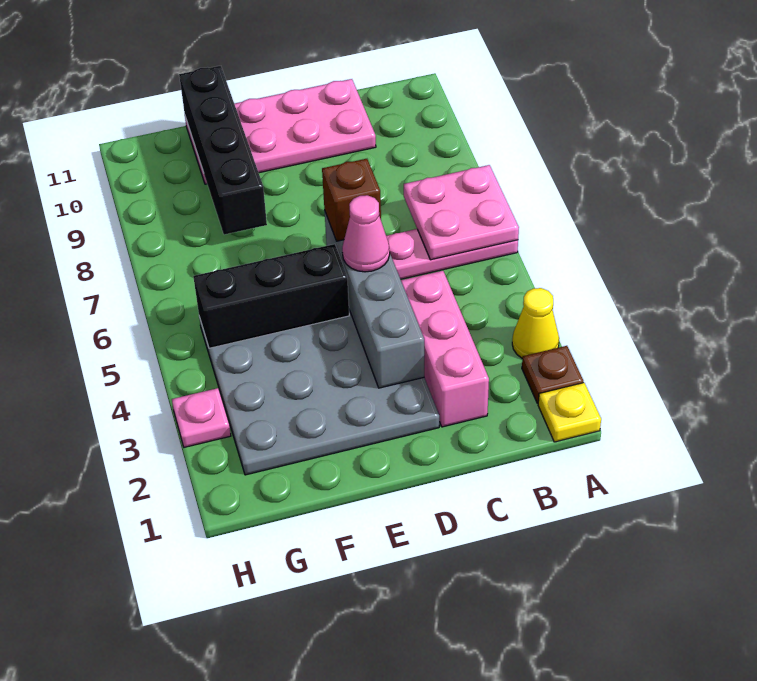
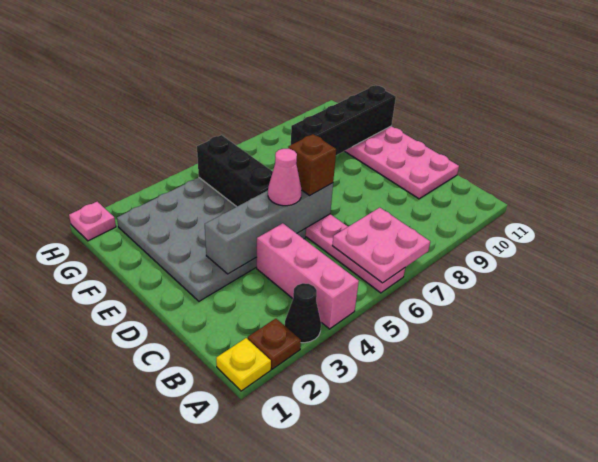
yellow 1x1 cone [512,288,559,358] -> black 1x1 cone [285,283,321,343]
pink 1x3 brick [401,271,489,427] -> pink 1x3 brick turned to [257,223,359,329]
pink 1x1 plate [172,388,231,447] -> pink 1x1 plate moved to [69,202,116,241]

